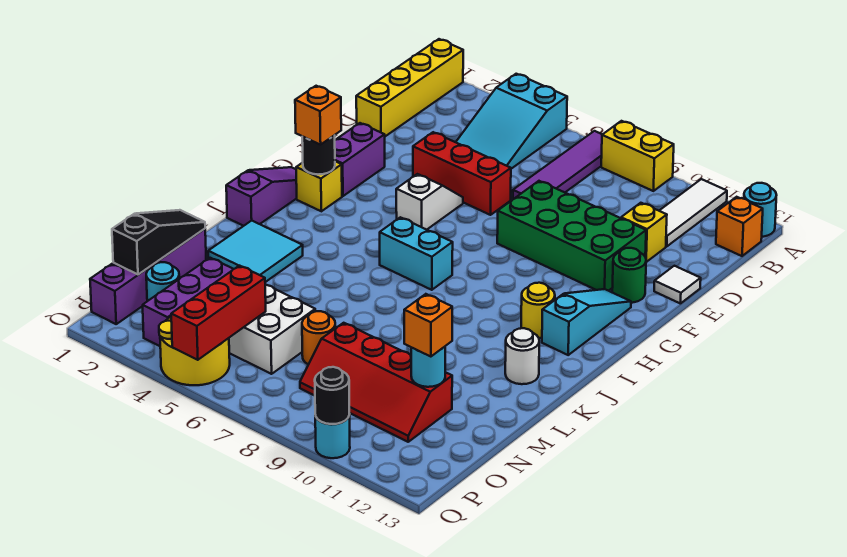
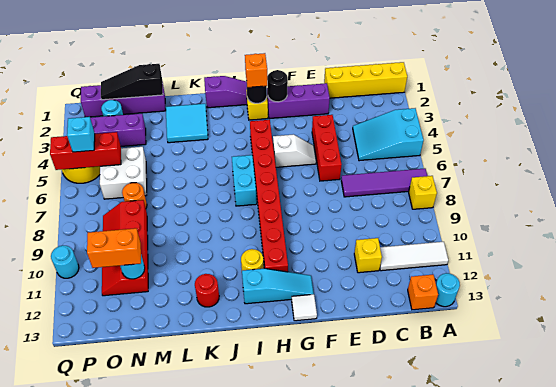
yellow 1x2 brick [601,121,674,191] -> yellow 1x1 brick [409,176,437,209]
green 2x4 brick [497,181,646,291] -> none
white 1x1 tile [654,266,701,304] -> white 1x1 tile moved to [292,294,317,321]
purple 1x2 brick [335,123,385,196] -> purple 1x3 brick [267,83,330,119]
green 1x1 round brick [612,248,646,303] -> none
none -> red 1x8 brick [250,120,288,272]
white 1x1 round brick [505,328,539,384] -> red 1x1 round brick [195,274,219,307]
black 1x3 slope [112,210,205,275] -> black 1x3 slope turned to [101,64,163,100]
orange 1x1 brick [404,294,452,357] -> orange 1x2 brick [87,228,141,268]
none -> cyan 1x1 brick [67,117,95,152]
black 1x1 round brick [315,367,349,424] -> black 1x1 round brick moved to [268,70,288,102]

